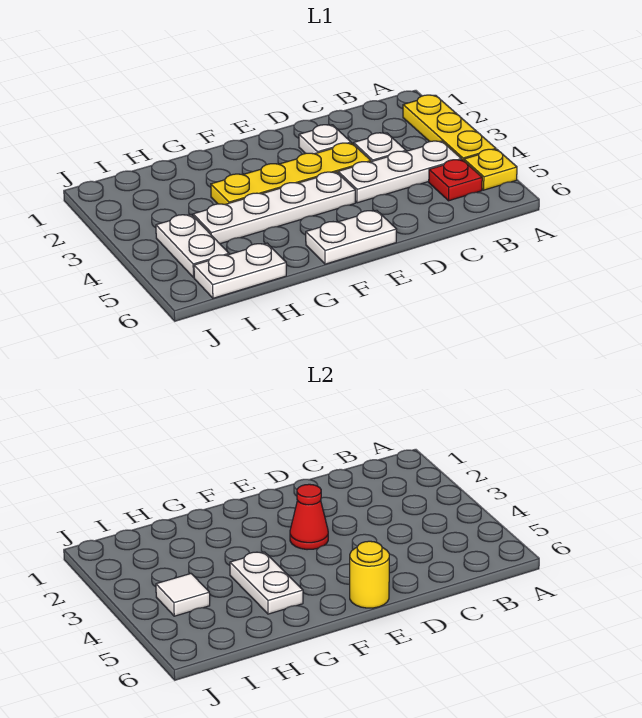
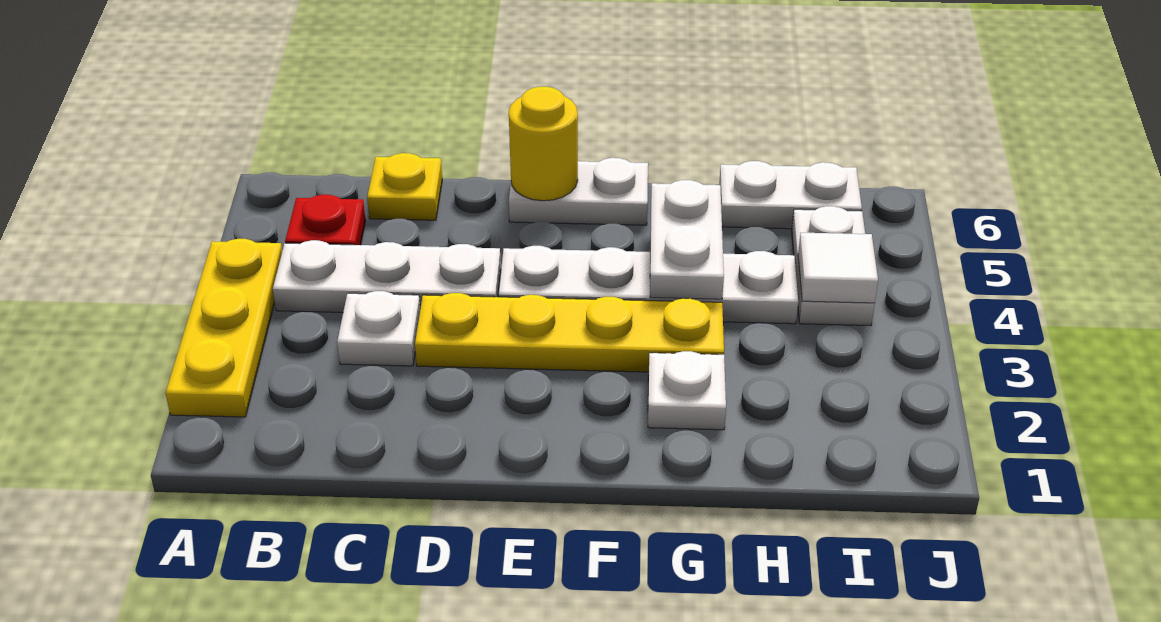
yellow 1x1 plate [464,149,517,190] -> yellow 1x1 plate moved to [367,153,442,220]
white 1x1 plate [299,125,351,154] -> white 1x1 plate moved to [648,351,726,430]
red 1x1 cone [290,484,328,550] -> none

